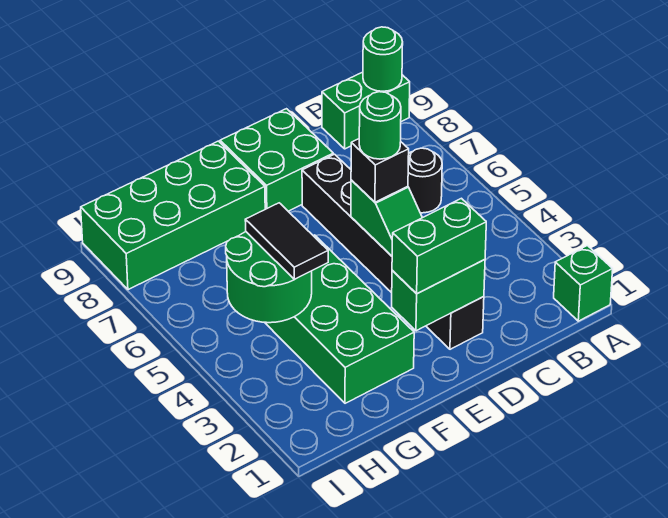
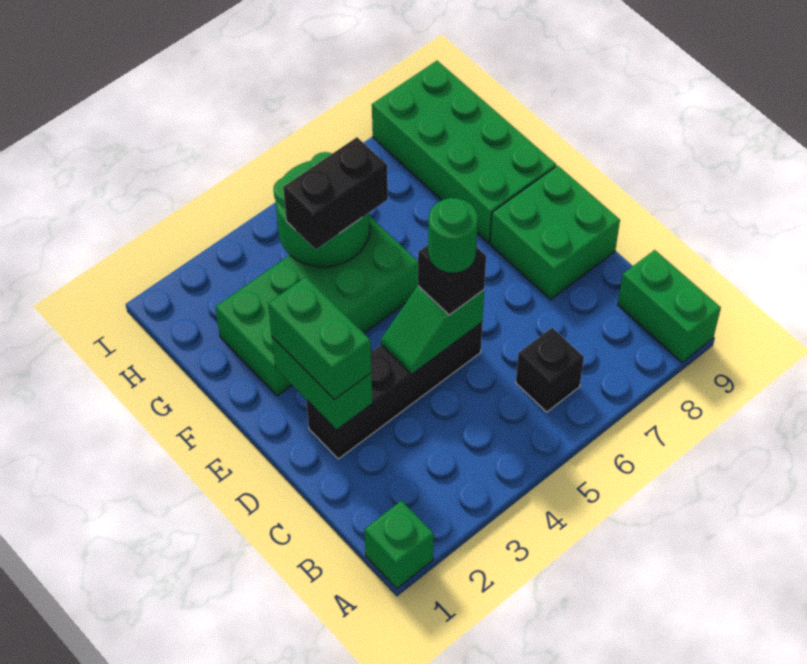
green 1x1 round brick [363,27,403,91] -> none
black 1x1 round brick [408,148,442,213] -> black 1x1 brick [516,328,584,412]
black 1x6 brick [302,154,484,349] -> black 1x4 brick [306,323,482,459]
black 1x2 tile [245,203,328,279] -> black 1x2 brick [283,137,388,249]

